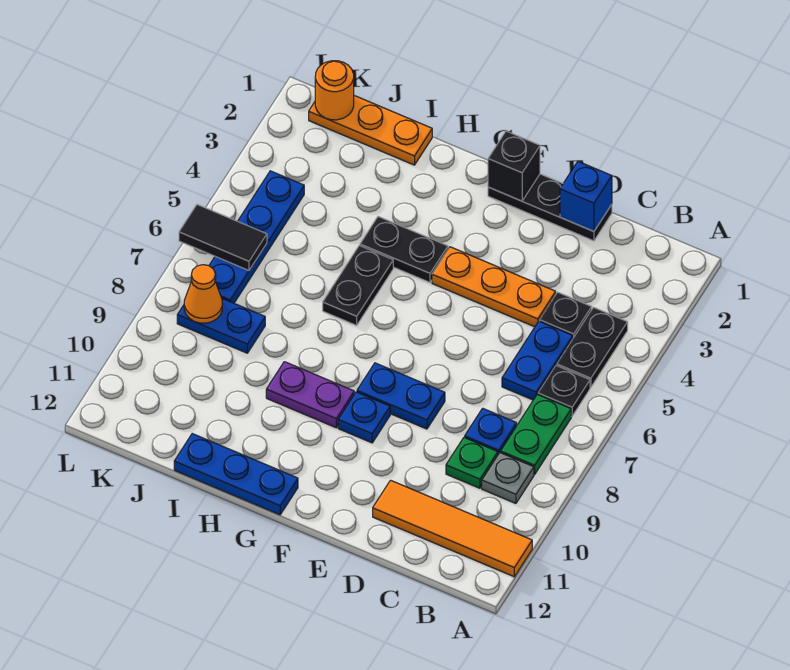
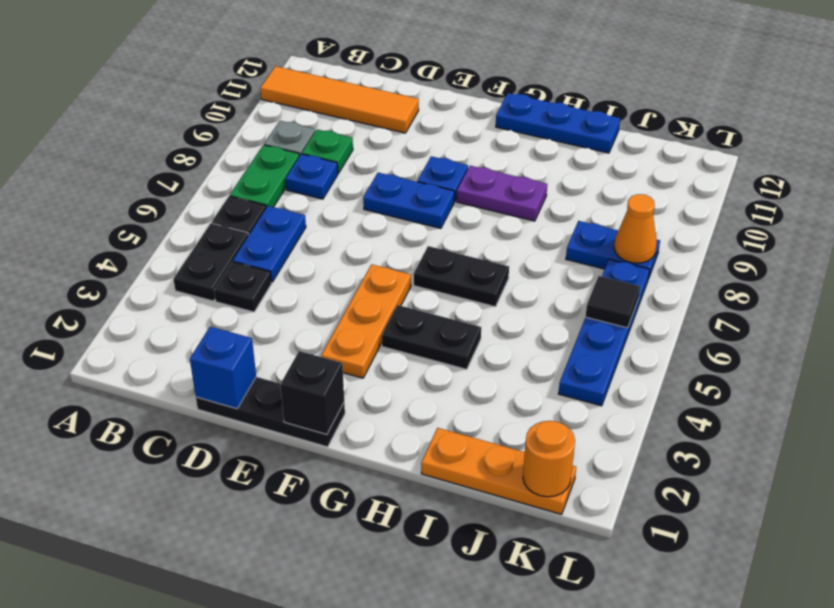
orange 1x3 plate [432,247,556,327] -> orange 1x3 plate turned to [321,264,411,378]
black 1x2 plate [323,245,393,325] -> black 1x2 plate turned to [414,246,509,307]
black 1x2 tile [179,205,267,270] -> black 1x1 tile [586,276,640,328]

